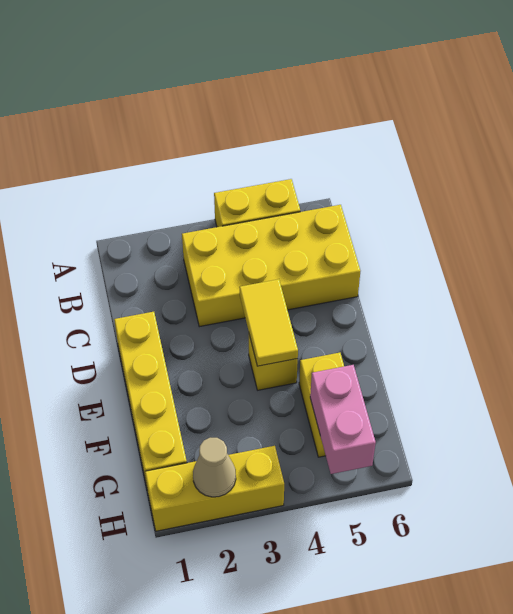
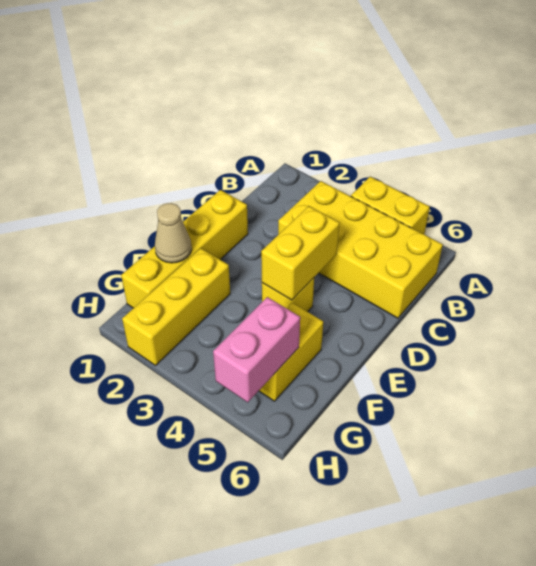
yellow 1x2 tile [239,279,298,366] -> yellow 1x2 brick [261,206,340,300]
yellow 1x3 brick [145,446,284,531] -> yellow 1x3 brick turned to [122,248,230,365]
tan 1x1 cone [193,438,236,497] -> tan 1x1 cone moved to [155,203,192,263]

